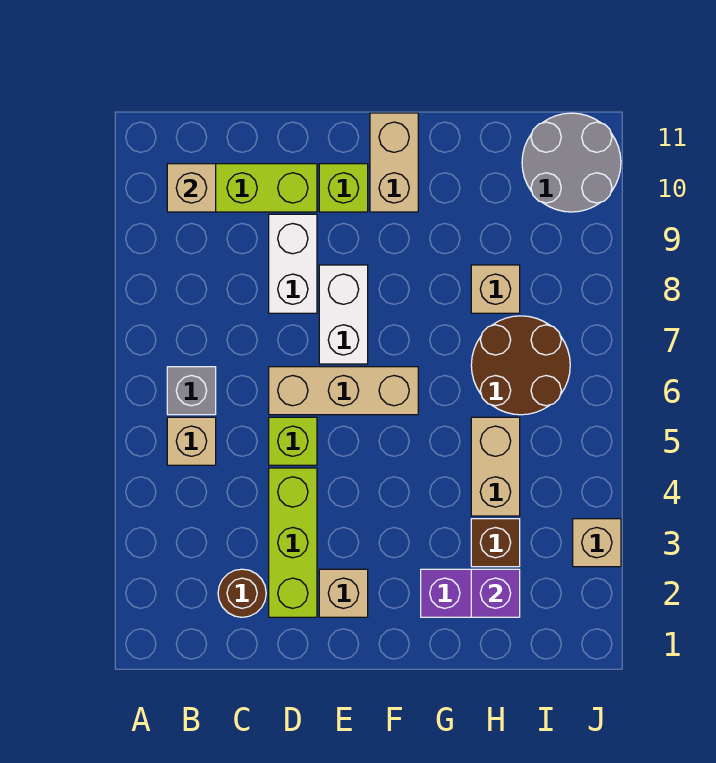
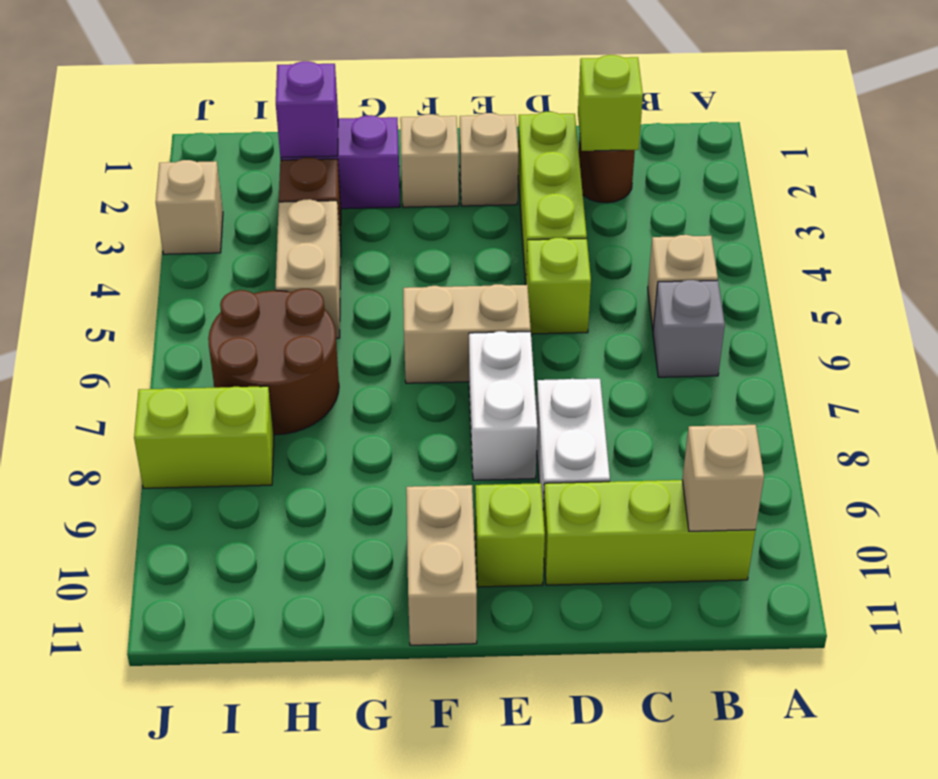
none -> lime 1x1 brick [578,55,643,151]
tan 1x3 brick [269,367,418,415] -> tan 1x2 brick [403,284,531,383]
tan 1x1 brick [471,265,520,313] -> tan 1x1 brick moved to [400,114,459,207]
none -> lime 1x2 brick [134,386,274,488]
grey 2x2 round brick [522,113,621,212] -> none

